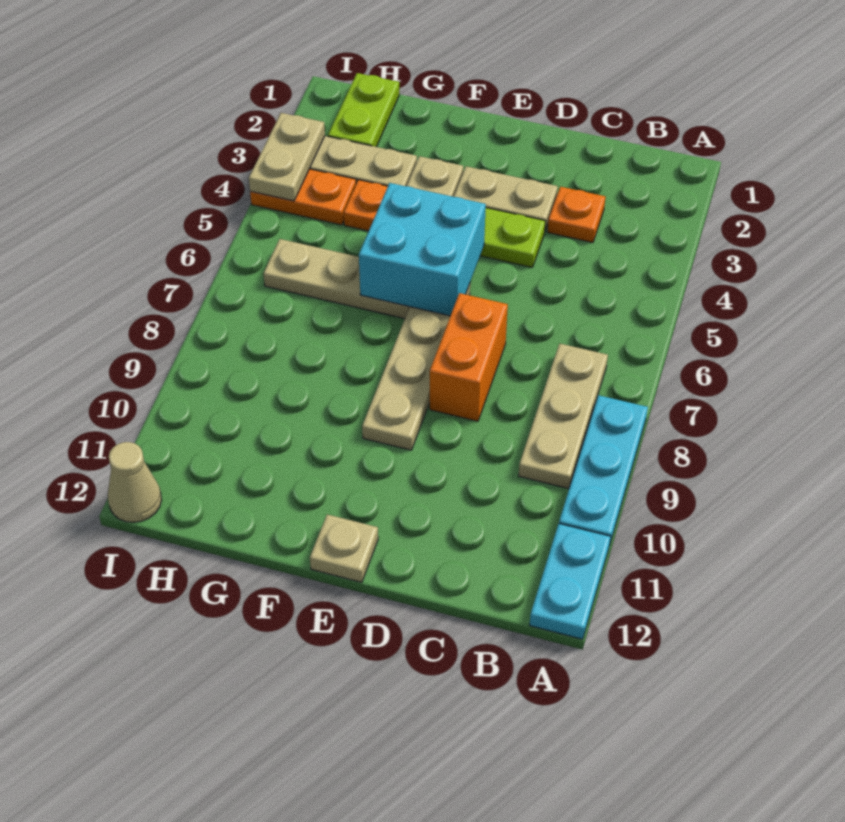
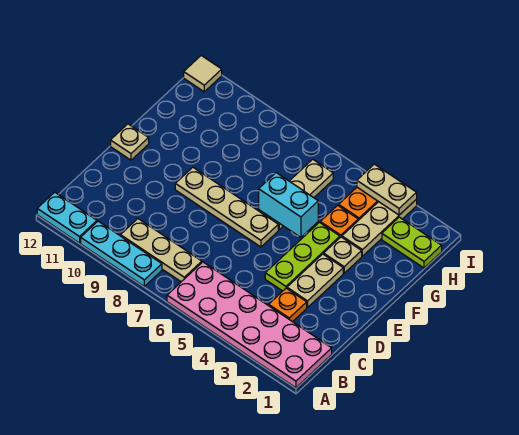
none -> pink 2x6 plate [167,262,332,388]
orange 1x2 brick [430,293,508,421] -> none
cyan 2x2 brick [359,183,486,316] -> cyan 1x2 brick [259,173,318,237]
tan 1x1 cone [108,442,162,522] -> tan 1x1 tile [184,56,222,92]

